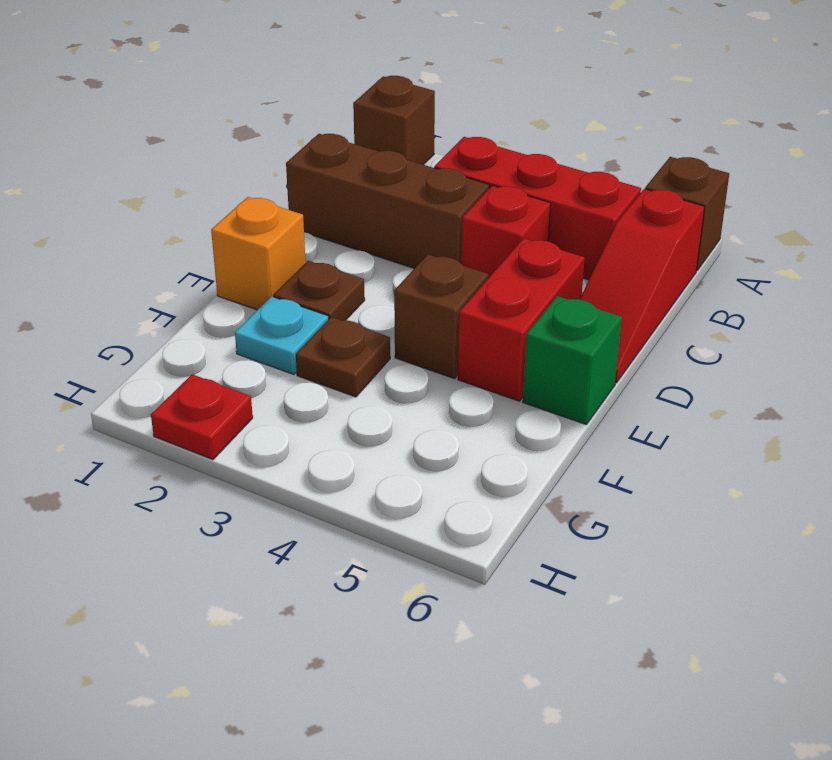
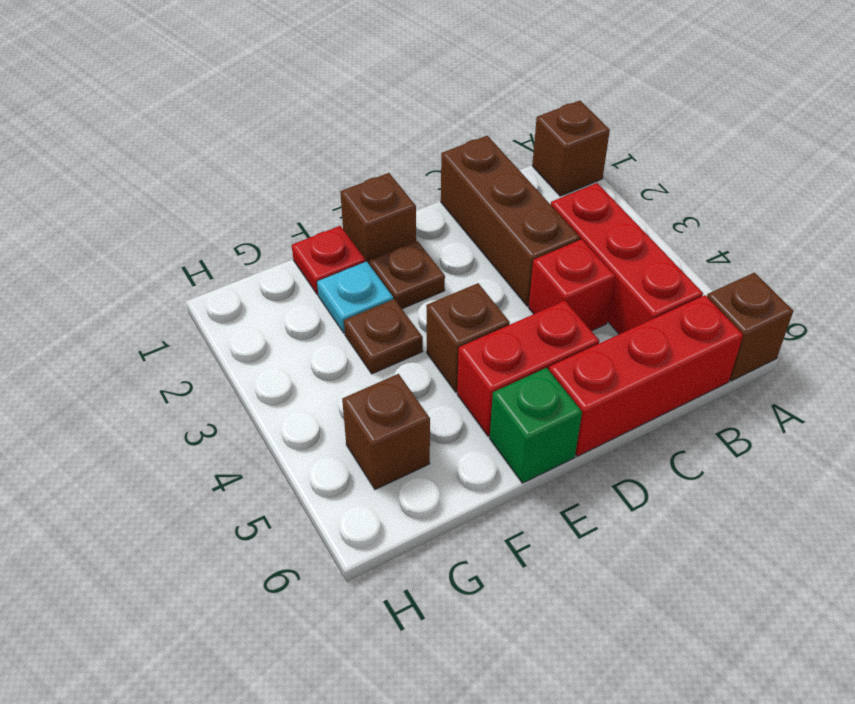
red 1x3 slope [580,189,705,383] -> red 1x3 brick [549,295,743,456]
orange 1x1 brick [211,197,306,310] -> brown 1x1 brick [340,173,416,264]
none -> brown 1x1 brick [342,374,430,490]
red 1x1 plate [151,374,253,460] -> red 1x1 plate moved to [292,226,366,295]

